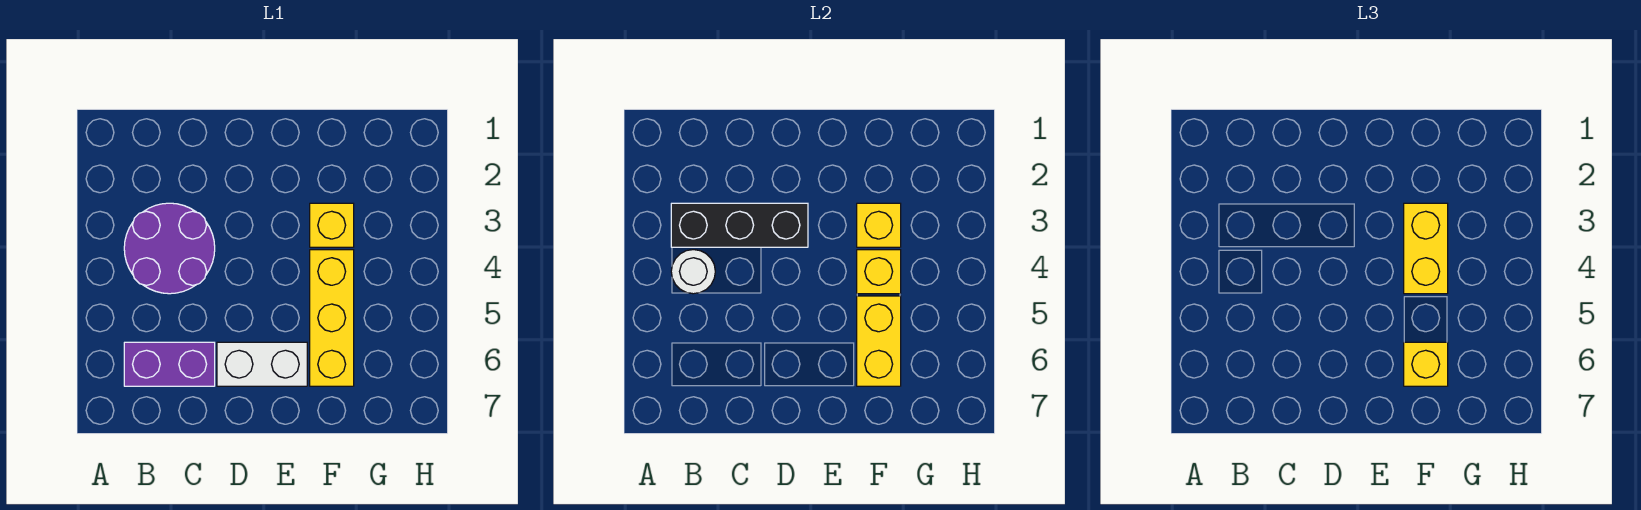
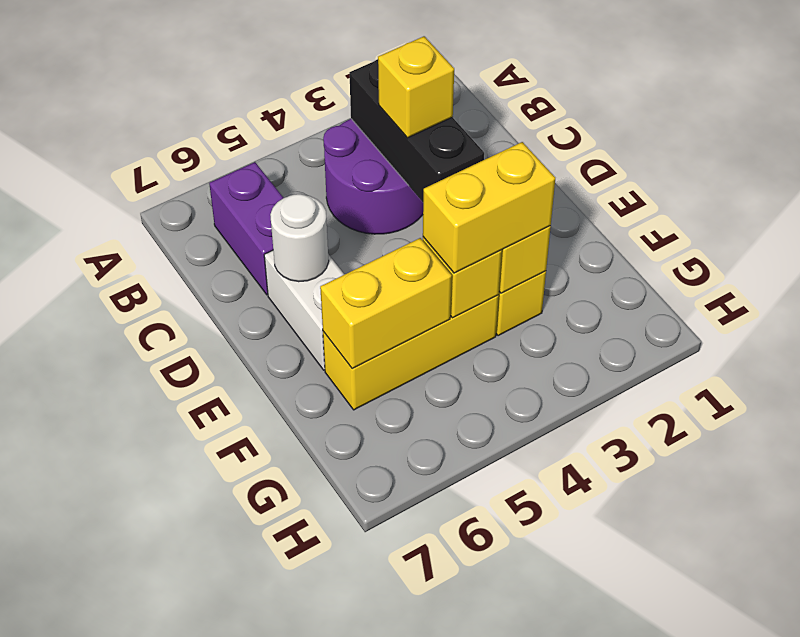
white 1x1 round brick [671,250,715,294] -> white 1x1 round brick moved to [270,194,329,282]
yellow 1x1 brick [1404,342,1448,386] -> yellow 1x1 brick moved to [378,36,454,138]

